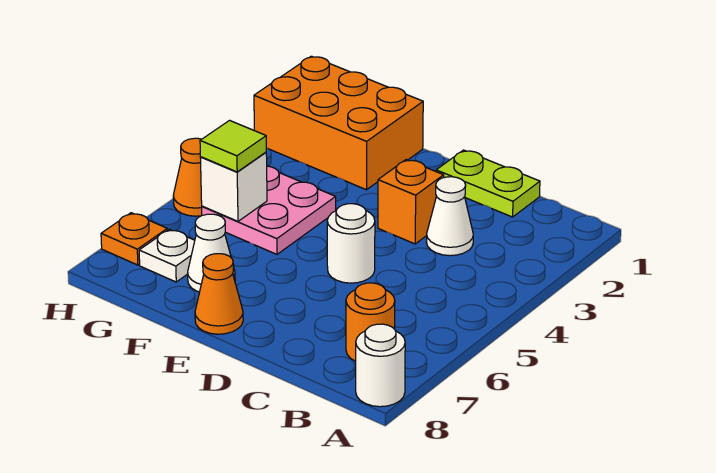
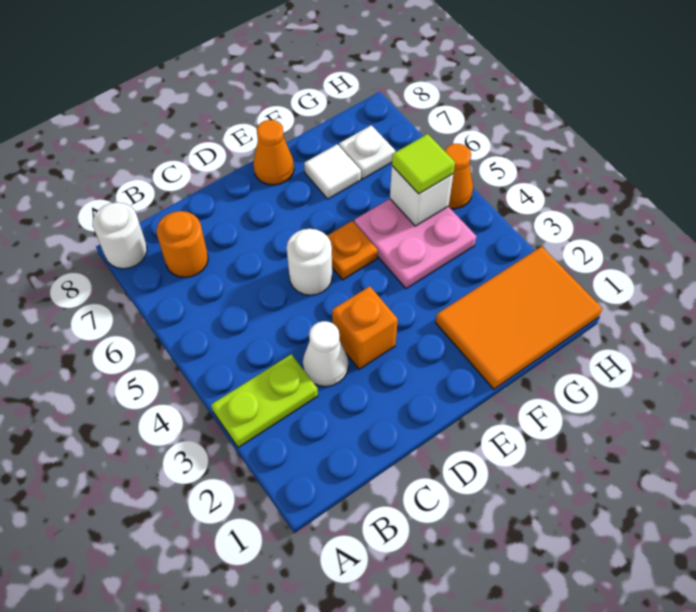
lime 1x2 plate [436,150,540,217] -> lime 1x2 plate moved to [211,354,318,448]
orange 2x3 brick [254,56,423,190] -> orange 2x3 tile [436,246,602,389]
white 1x1 cone [188,214,235,292] -> white 1x1 tile [304,144,361,199]
orange 1x1 plate [101,213,167,265] -> orange 1x1 plate moved to [327,221,378,280]

